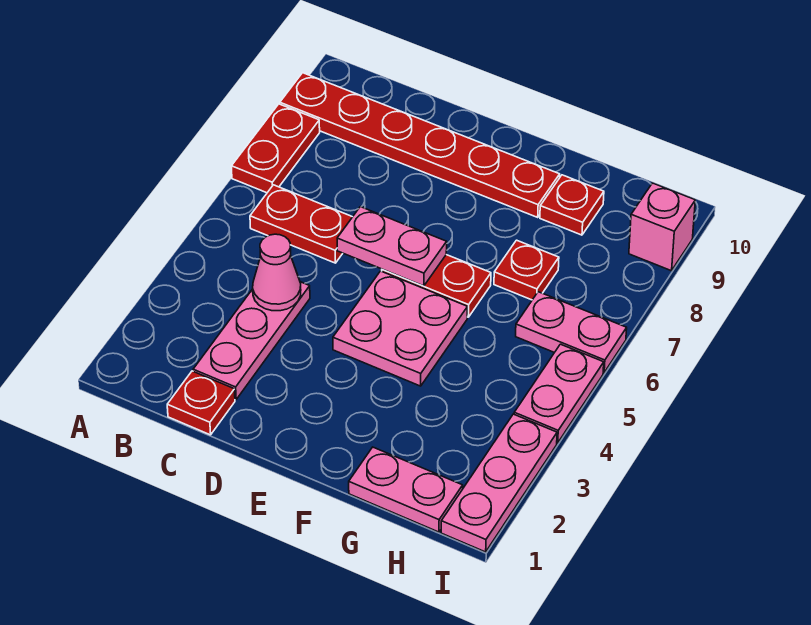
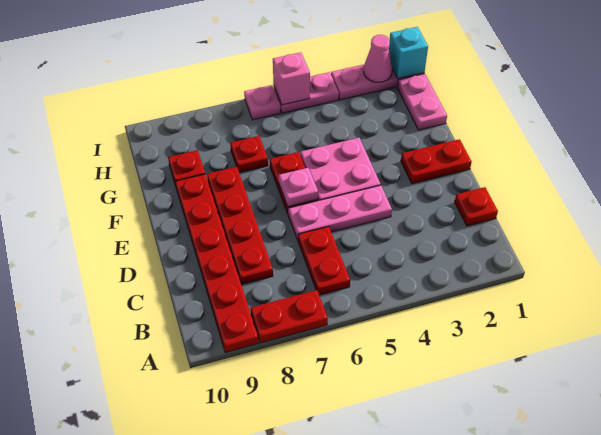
pink 1x3 plate [193,282,310,399] -> pink 1x3 plate moved to [288,185,392,240]
pink 1x1 cone [253,234,301,311] -> pink 1x1 cone moved to [364,35,393,82]
none -> red 1x4 plate [207,167,273,285]
pink 1x2 plate [337,207,447,286] -> pink 1x1 plate [279,168,318,207]
none -> red 1x2 plate [401,139,472,184]
pink 1x2 plate [516,292,627,373] -> pink 1x1 plate [244,85,280,120]
none -> cyan 1x1 brick [389,27,428,78]
pink 1x1 brick [629,183,695,271] -> pink 1x1 brick moved to [273,52,310,105]

